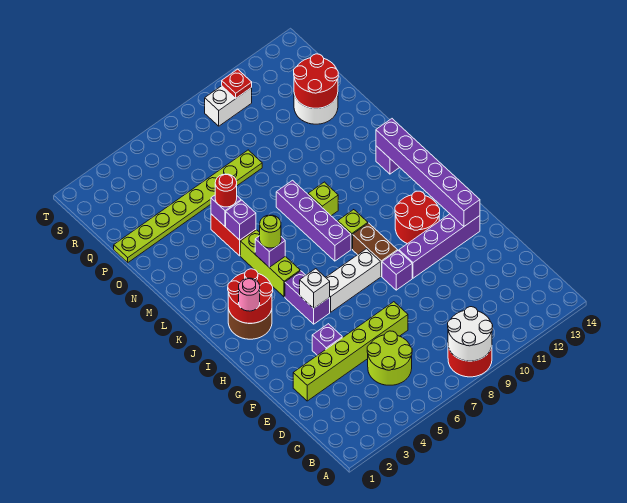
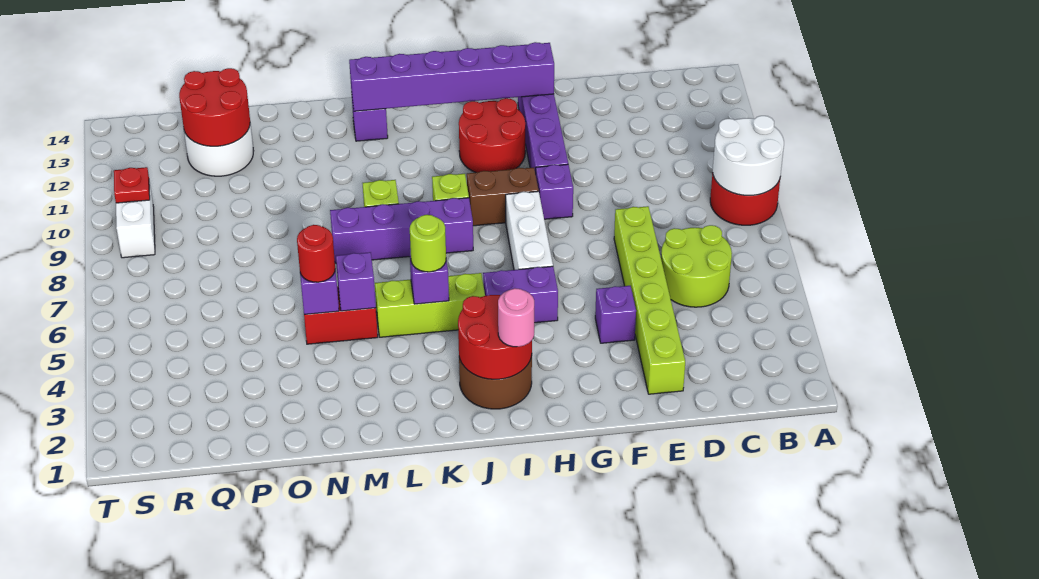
white 1x1 brick [300,269,330,308] -> none
lime 1x8 plate [114,150,262,263] -> none

